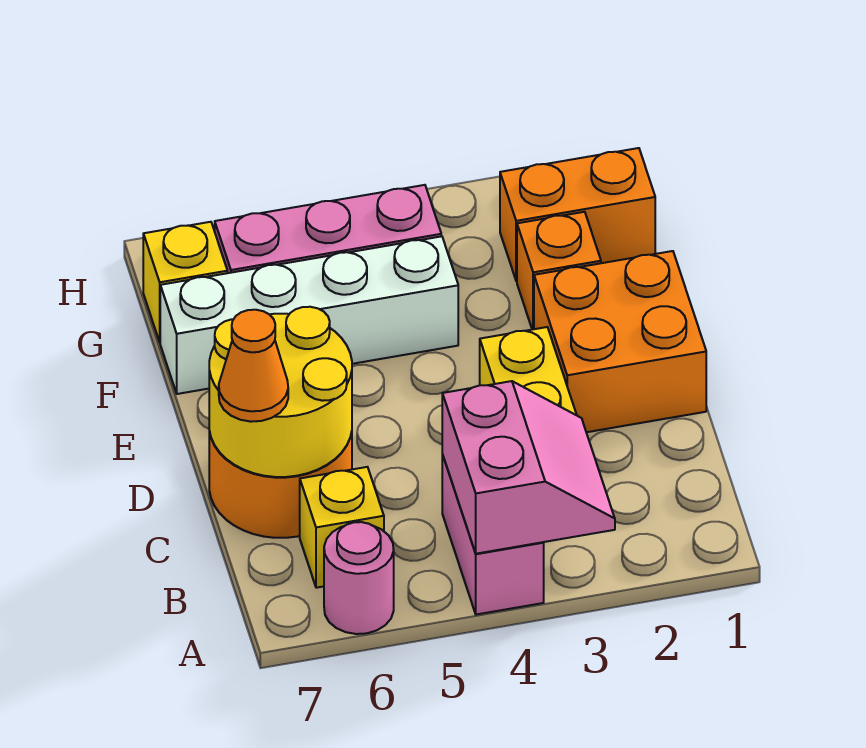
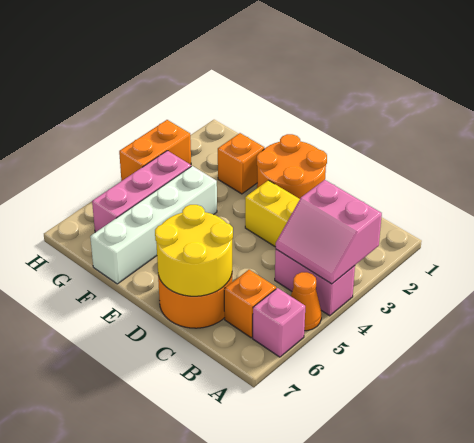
pink 2x2 slope [442,381,615,554] -> pink 2x2 slope turned to [276,180,382,284]
pink 1x1 round brick [324,522,394,634] -> pink 1x1 brick [253,288,305,357]
yellow 1x1 brick [300,467,384,588] -> orange 1x1 brick [224,270,276,338]
orange 1x1 cone [219,310,288,422] -> orange 1x1 cone moved to [291,272,321,331]
orange 2x2 brick [534,251,706,432] -> orange 2x2 round brick [257,134,327,199]
orange 1x2 brick [500,148,655,281] -> orange 1x2 brick moved to [119,120,191,181]
yellow 1x1 brick [143,222,227,342] -> none

